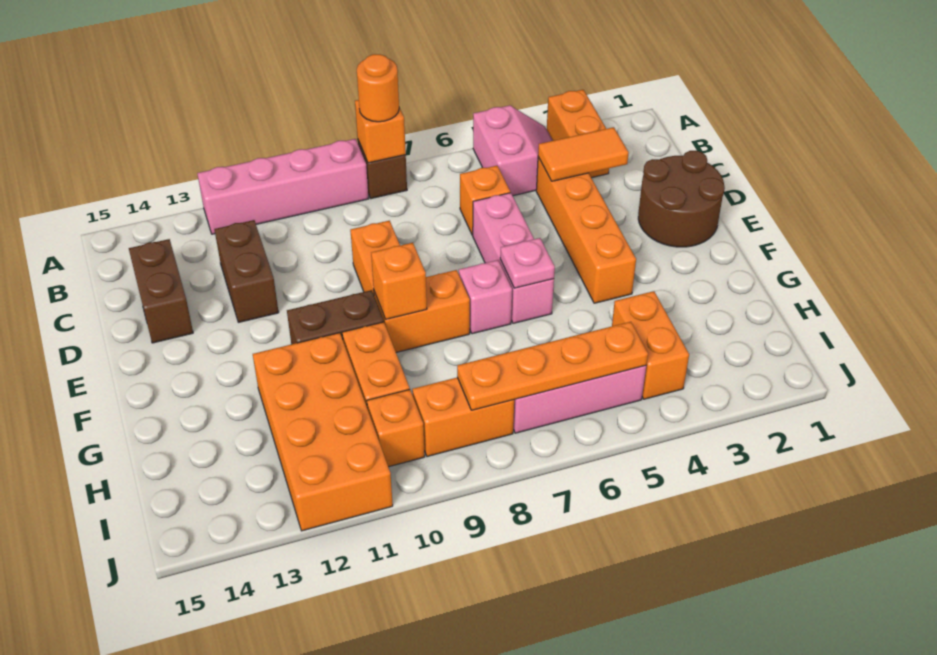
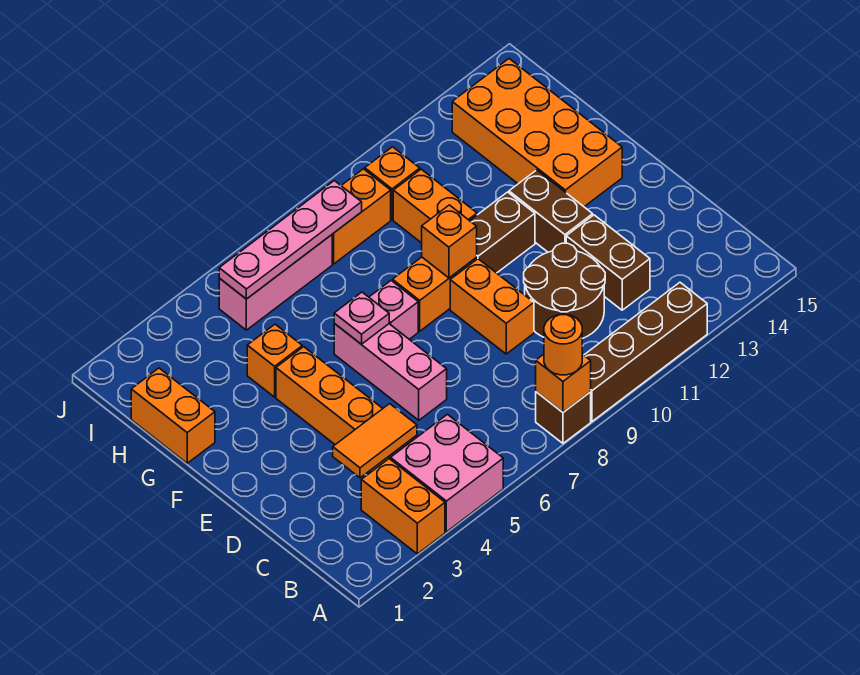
pink 2x2 slope [473,105,553,196] -> pink 2x2 brick [391,414,503,532]
pink 1x4 brick [197,139,369,234] -> brown 1x4 brick [584,282,707,421]
orange 1x1 brick [460,166,510,235] -> orange 1x1 brick moved to [247,324,302,397]
brown 1x2 brick [129,239,193,343] -> brown 1x2 brick moved to [509,170,593,252]
brown 2x2 round brick [638,151,725,247] -> brown 2x2 round brick moved to [524,243,605,339]
orange 2x4 brick [253,333,393,531] -> orange 2x4 brick moved to [452,59,622,207]
orange 1x2 brick [612,291,689,399] -> orange 1x2 brick moved to [131,368,215,463]
orange 1x4 plate [457,322,648,410] -> pink 1x4 plate [219,181,362,299]

